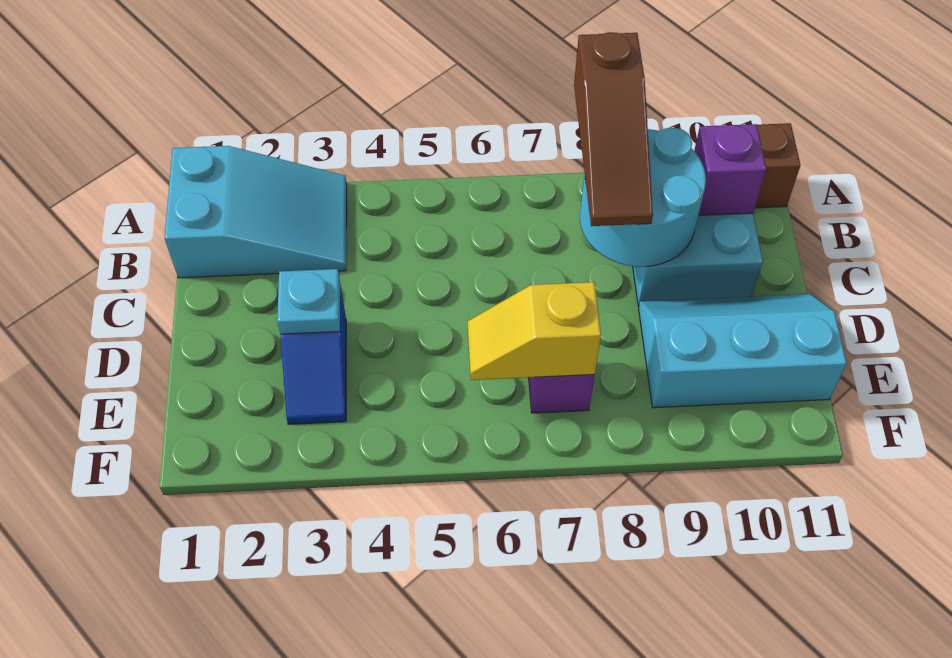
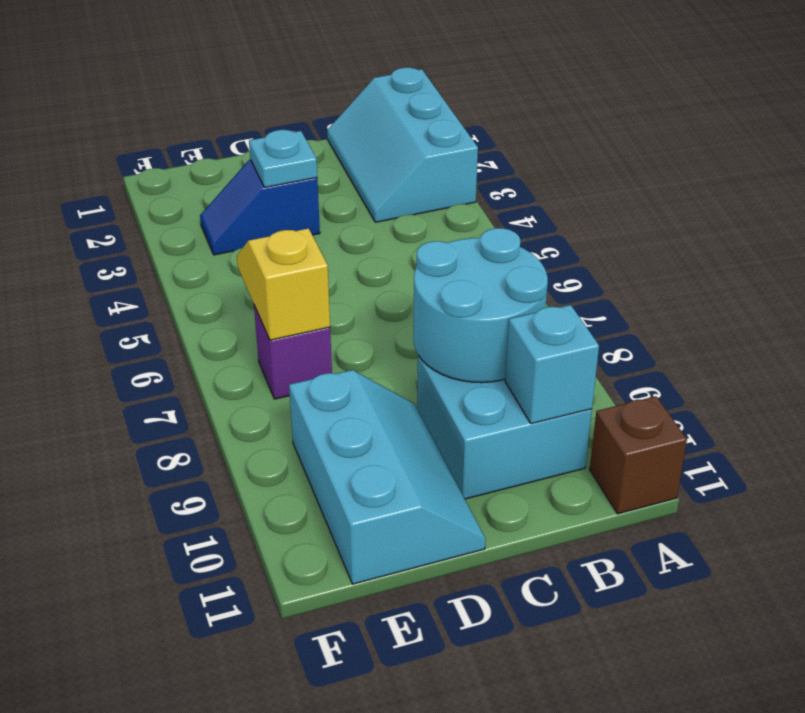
cyan 2x3 slope [164,146,347,278] -> cyan 2x3 slope turned to [327,68,478,222]
brown 1x3 slope [574,32,653,226] -> none
purple 1x1 brick [694,124,766,216] -> cyan 1x1 brick [505,305,599,424]

